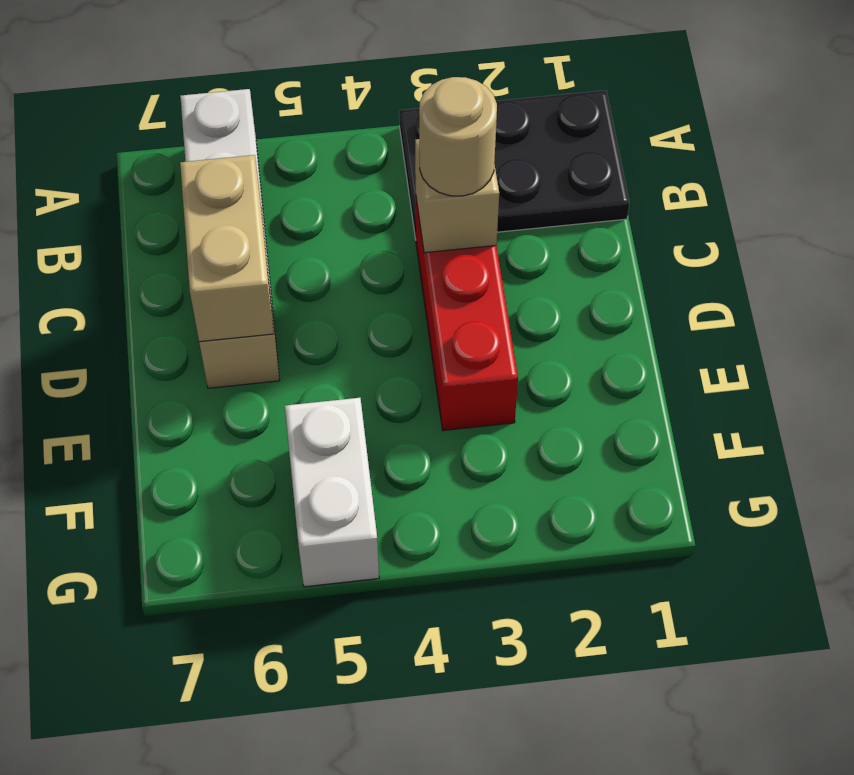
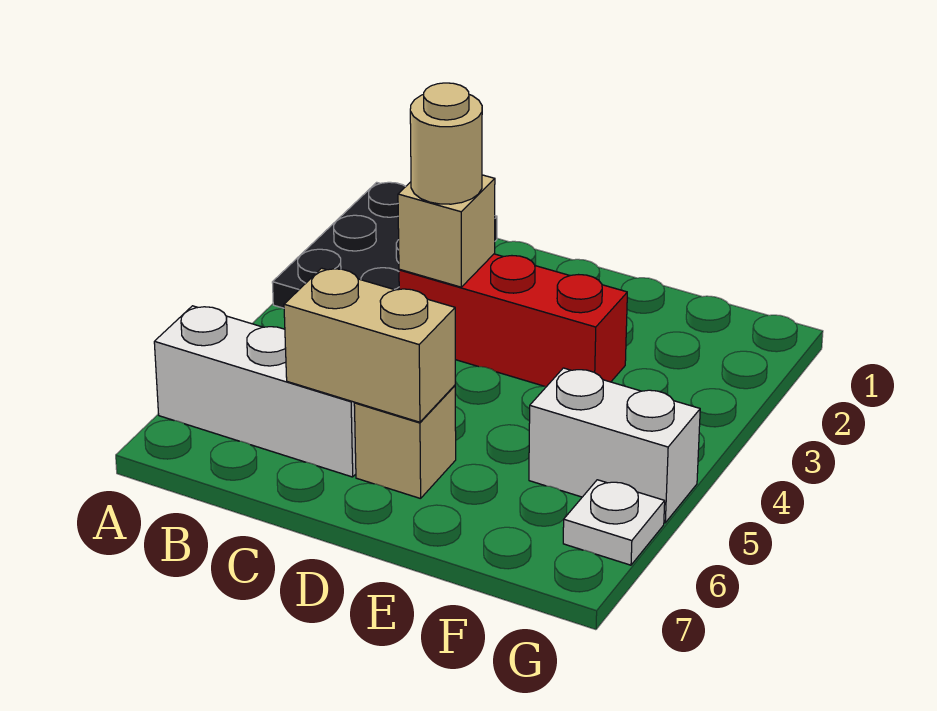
none -> white 1x1 plate [563,480,665,565]

